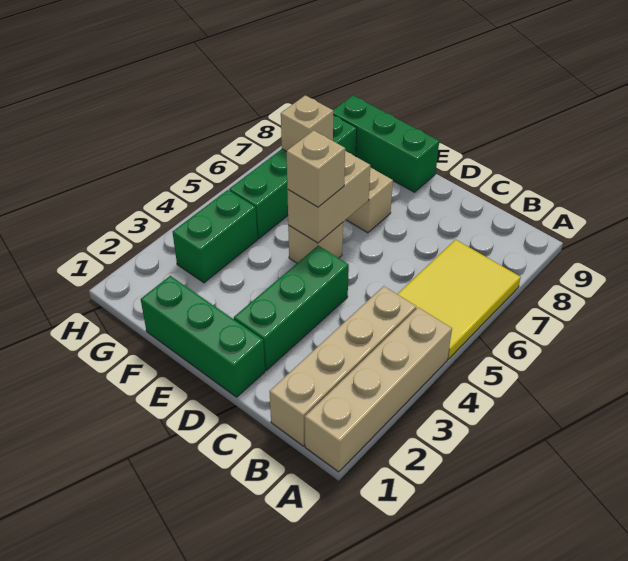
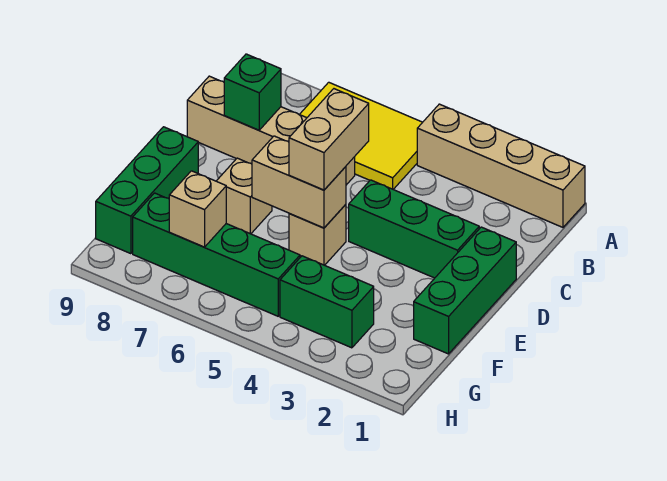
tan 1x4 brick [269,286,416,446] -> tan 1x4 brick moved to [187,76,355,185]
none -> green 1x1 brick [224,54,281,130]
tan 1x1 brick [287,130,345,207] -> tan 1x2 brick [289,89,369,190]

